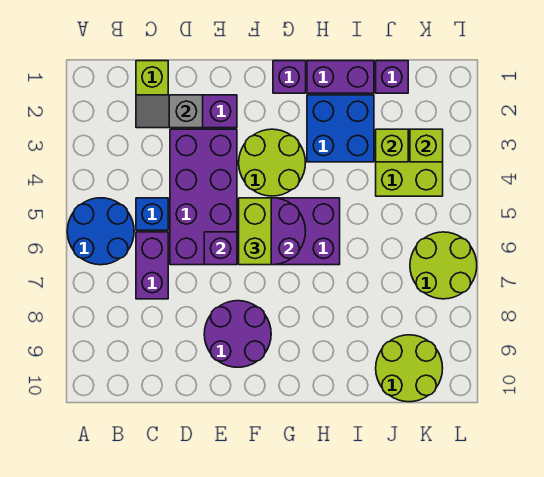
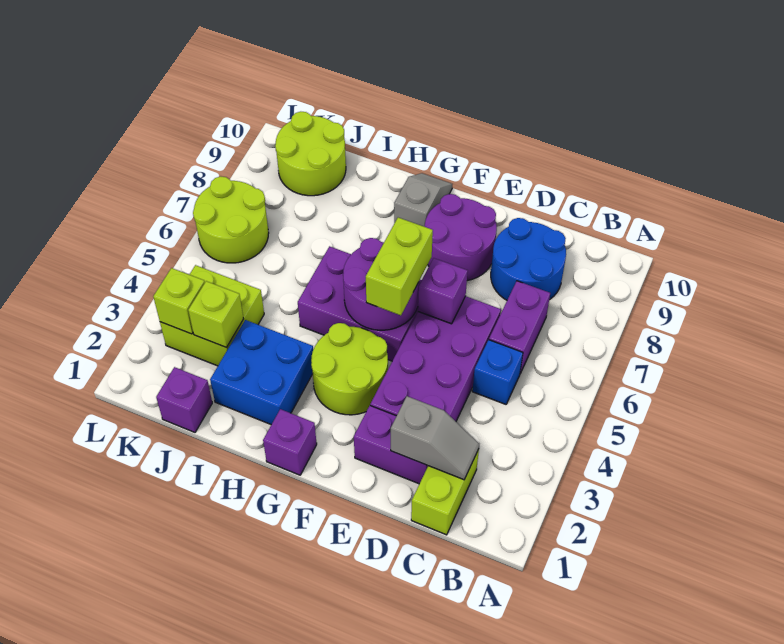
blue 2x2 round brick [67,198,134,265] -> blue 2x2 round brick moved to [491,218,566,300]
none -> grey 1x2 slope [394,173,452,227]
purple 1x2 brick [307,61,374,93] -> none

